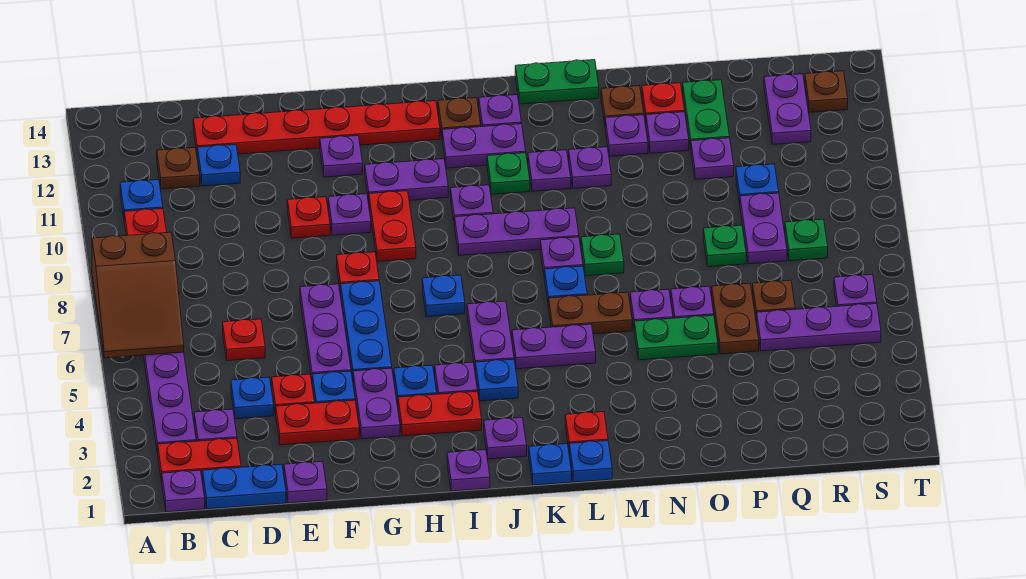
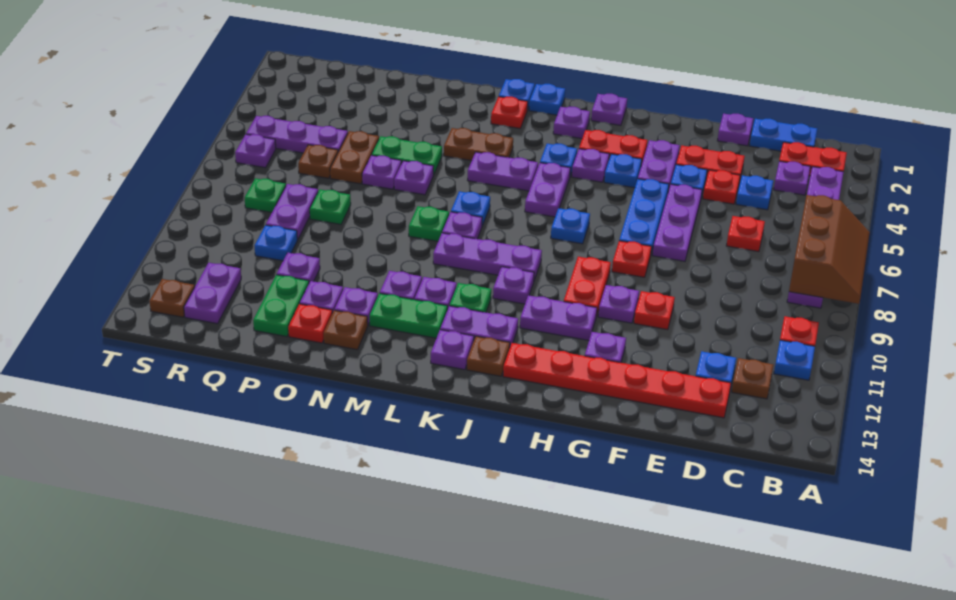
brown 2x3 slope [92,232,184,358] -> brown 2x3 slope turned to [789,195,870,304]
purple 1x1 plate [162,470,205,512] -> none
brown 1x2 plate [549,292,632,334] -> brown 1x2 plate moved to [444,128,513,161]
green 1x2 plate [515,60,599,104] -> green 1x2 plate moved to [370,293,447,338]

